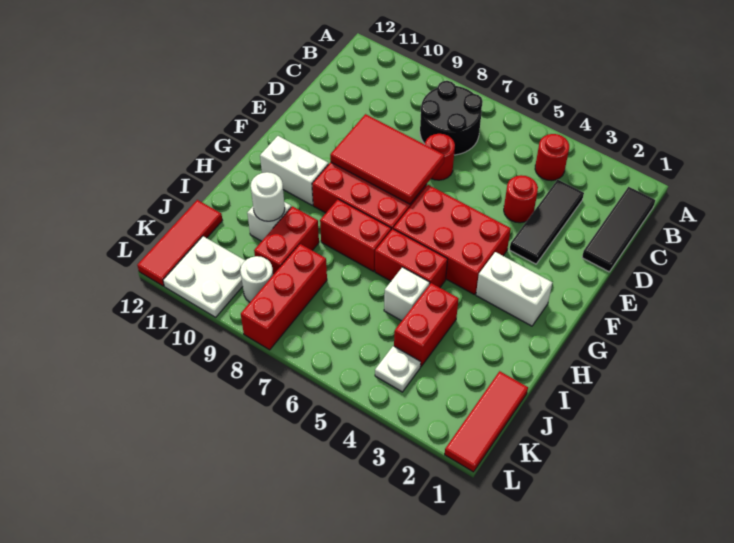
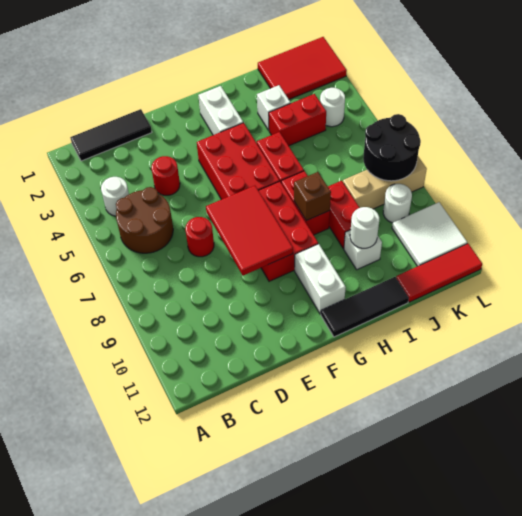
red 1x1 round brick [535,134,569,181] -> white 1x1 round brick [101,177,129,216]
none -> brown 2x2 round brick [116,187,173,253]
black 2x2 round brick [420,81,483,155] -> black 2x2 round brick moved to [363,114,421,181]
black 1x3 tile [509,180,584,264] -> black 1x3 tile moved to [321,277,409,337]
none -> brown 1x1 brick [294,172,331,221]
white 1x1 brick [384,267,430,321] -> white 1x1 brick moved to [257,85,291,130]
red 1x2 brick [254,206,319,275] -> red 1x2 brick turned to [328,181,359,248]
red 1x3 tile [445,371,528,472] -> red 2x3 tile [258,37,347,99]
red 1x3 brick [241,244,327,350] -> tan 1x3 brick [343,157,427,209]
white 1x1 plate [375,346,421,392] -> white 1x1 round brick [320,88,345,127]
white 2x2 plate [163,236,245,317] -> white 2x2 tile [392,202,467,266]

